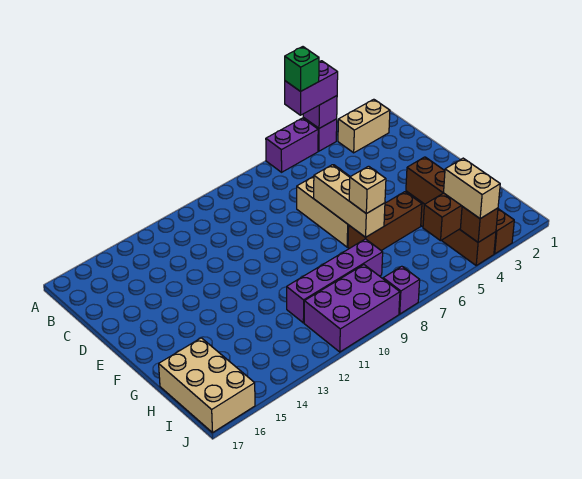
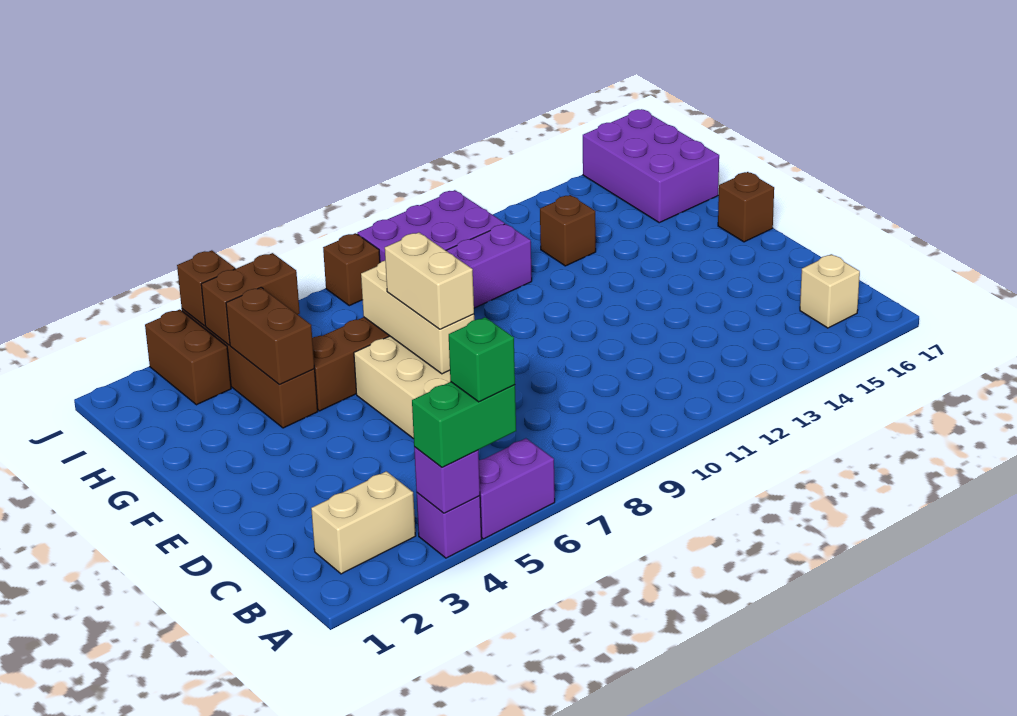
purple 1x2 brick [285,61,338,115] -> green 1x2 brick [412,382,516,467]
none -> brown 1x1 brick [718,172,774,242]
tan 1x1 brick [349,166,386,214] -> tan 1x1 brick moved to [800,254,860,328]
none -> brown 1x1 brick [540,195,596,266]
tan 2x3 brick [159,338,255,433] -> purple 2x3 brick [583,109,719,223]
tan 1x2 brick [444,158,500,219] -> tan 1x2 brick moved to [385,232,474,329]
purple 1x1 brick [383,266,420,314] -> brown 1x1 brick [323,233,380,306]

